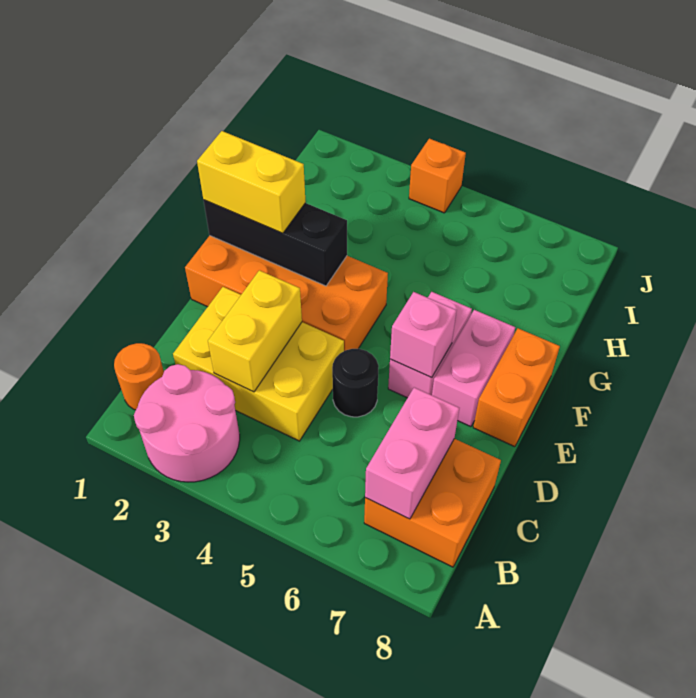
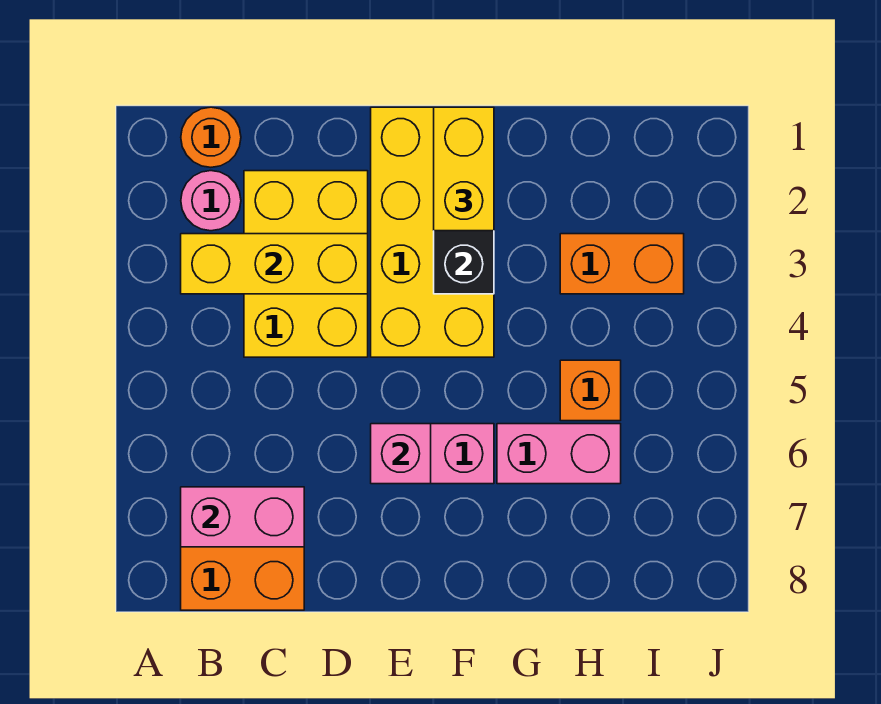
pink 2x2 round brick [134,364,240,482] -> pink 1x1 round brick [181,171,241,231]
yellow 1x2 brick [208,270,302,392] -> yellow 1x3 brick [181,234,368,294]
black 1x1 round brick [332,349,379,417] -> none
orange 2x4 brick [185,236,388,351] -> yellow 2x4 brick [371,107,494,357]
pink 1x2 brick [432,310,515,427] -> pink 1x2 brick moved to [497,424,621,484]
orange 1x2 brick [473,328,560,447] -> orange 1x2 brick moved to [560,234,684,294]
orange 1x1 brick [409,139,466,213] -> orange 1x1 brick moved to [560,360,621,421]

